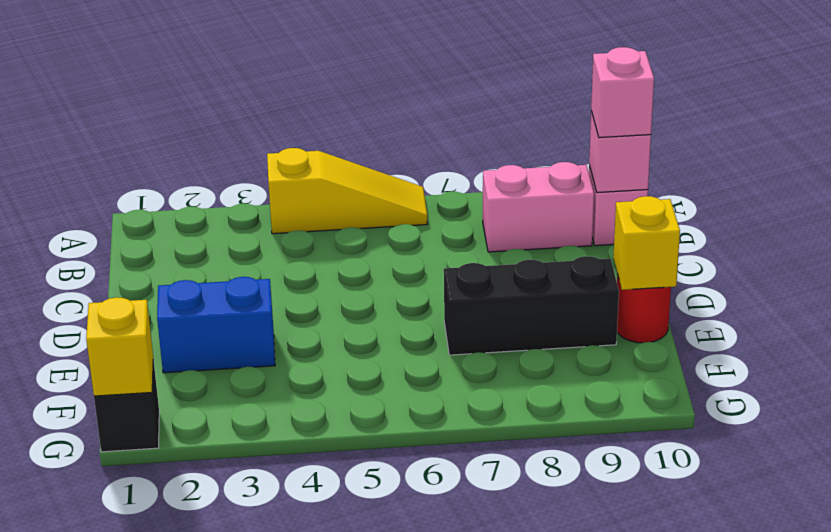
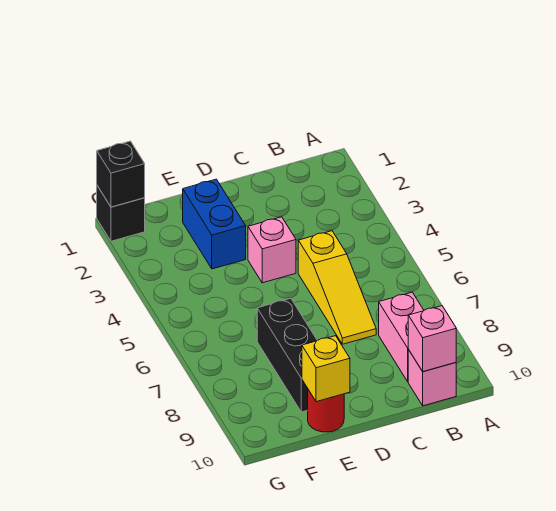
yellow 1x3 slope [267,148,428,234] -> yellow 1x3 slope moved to [298,231,376,344]
pink 1x1 brick [591,47,654,138] -> pink 1x1 brick moved to [248,217,296,283]
yellow 1x1 brick [86,297,153,396] -> black 1x1 brick [97,141,145,207]

